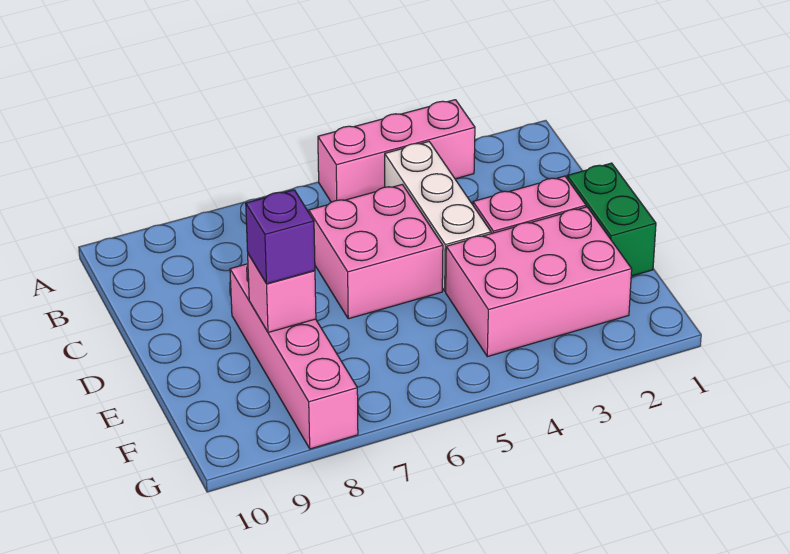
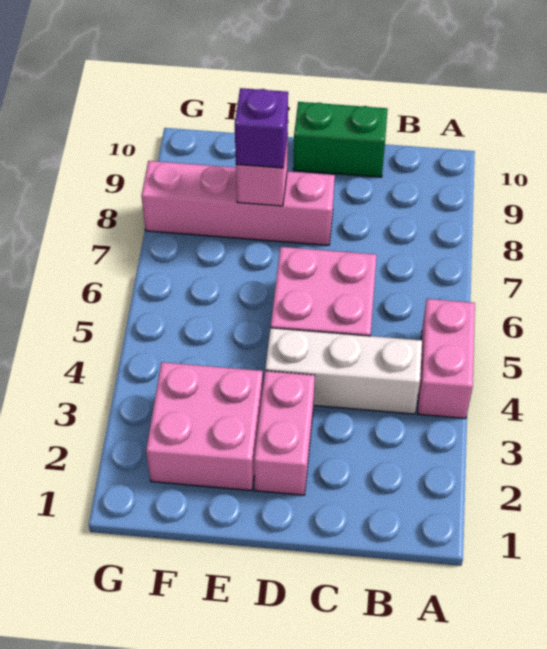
pink 1x3 brick [318,100,475,202] -> pink 1x2 brick [418,299,475,418]
green 1x2 brick [567,163,656,276] -> green 1x2 brick moved to [293,102,388,177]
pink 2x3 brick [446,207,632,357] -> pink 2x2 brick [146,362,263,491]

